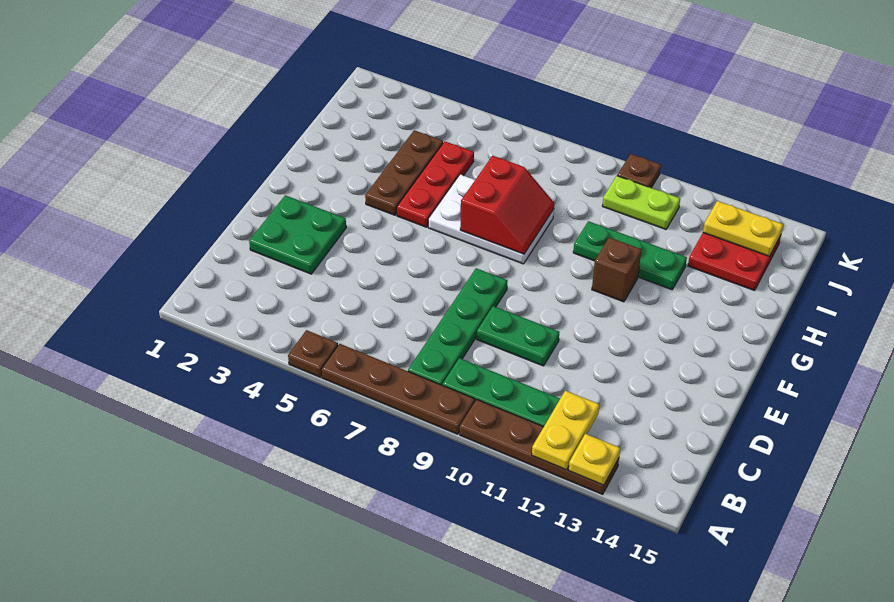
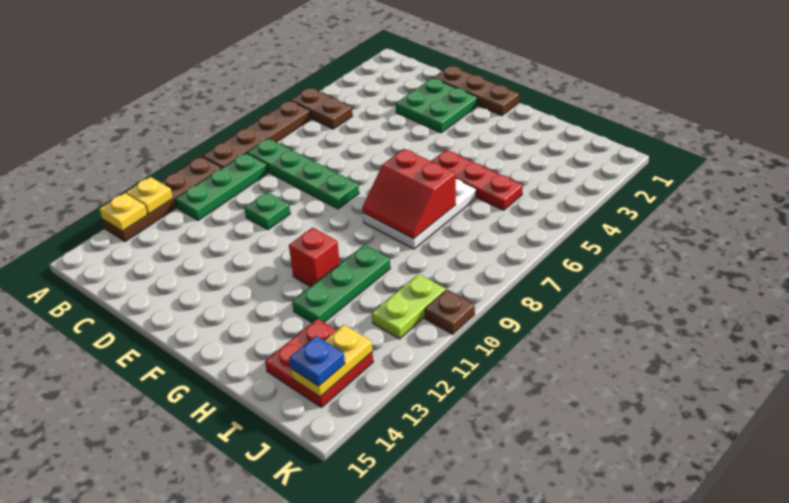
brown 1x1 plate [288,330,338,377] -> brown 1x2 plate [291,88,352,129]
yellow 1x2 plate [532,391,600,470] -> yellow 1x1 plate [126,177,173,214]
green 1x2 plate [477,306,559,366] -> green 1x1 plate [244,192,290,230]
brown 1x3 plate [365,130,443,215] -> brown 1x3 plate moved to [433,66,519,116]
brown 1x1 brick [592,237,642,302] -> red 1x1 brick [289,228,340,287]
none -> blue 1x1 plate [289,336,345,386]

